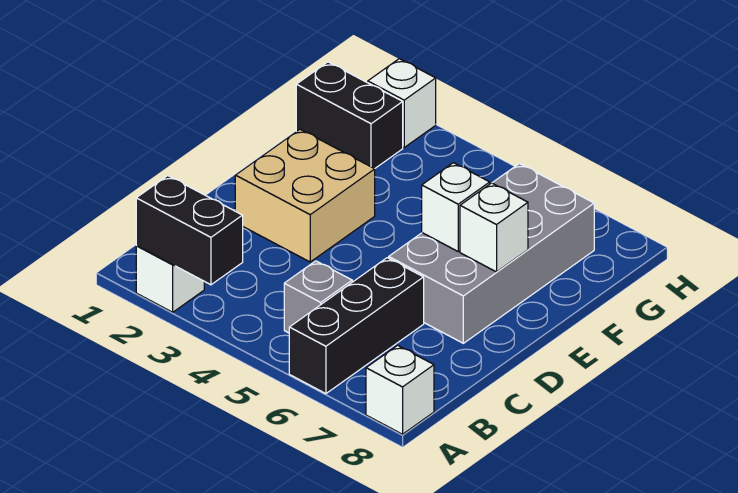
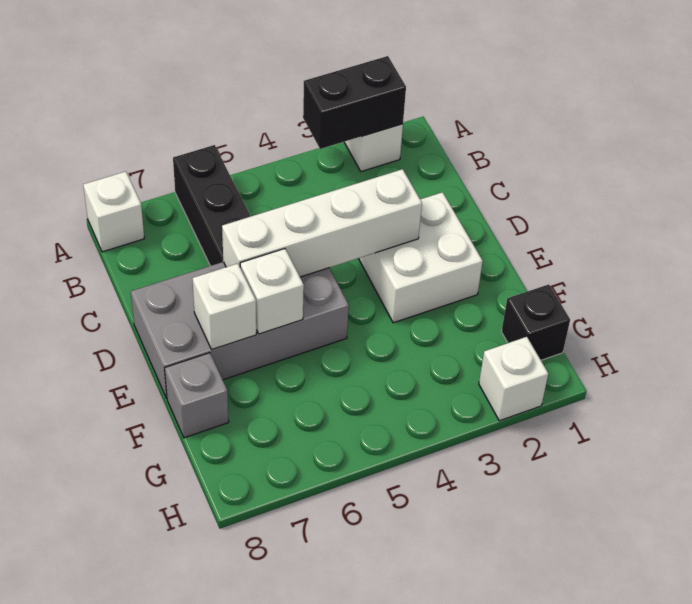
grey 1x1 brick [284,261,352,333] -> grey 1x1 brick moved to [165,353,229,438]
tan 2x2 brick [235,129,375,262] -> white 2x2 brick [359,192,483,323]
none -> white 1x4 brick [222,169,422,277]
grey 2x4 brick [389,164,594,343] -> grey 2x4 brick turned to [131,262,349,398]
black 1x2 brick [296,62,403,169] -> black 1x1 brick [501,284,570,360]

